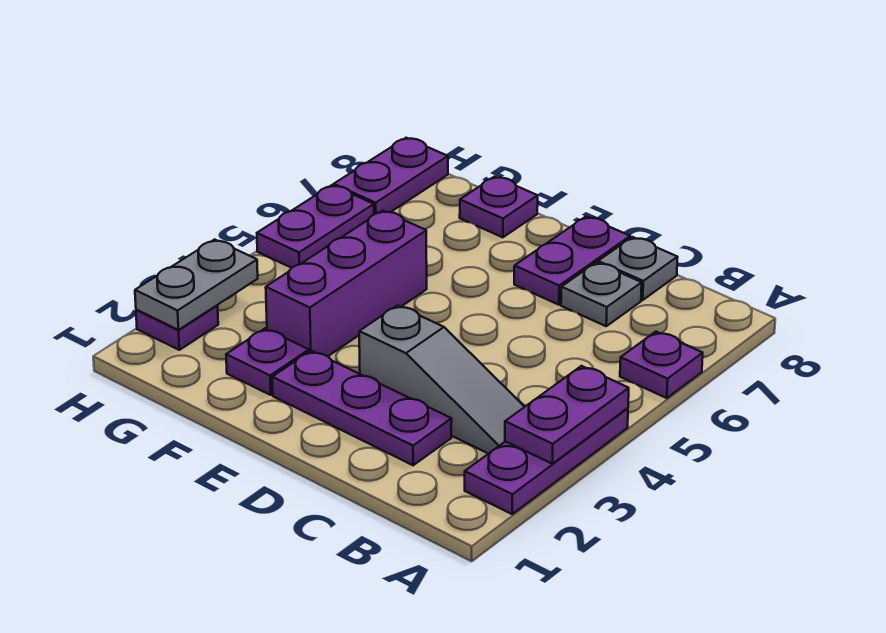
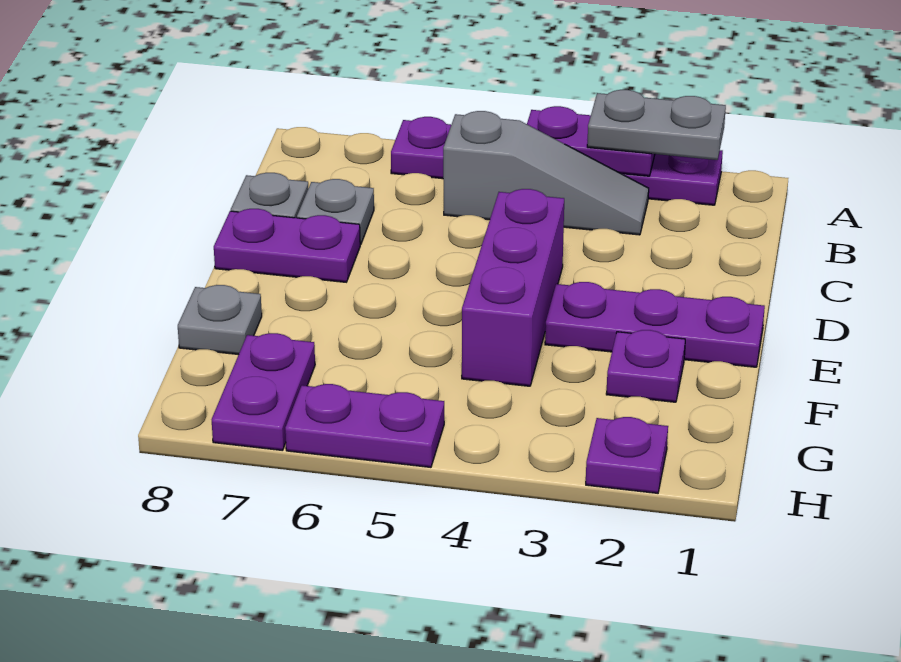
grey 1x3 slope [359,305,524,454] -> grey 1x3 slope turned to [443,111,649,235]
purple 1x3 plate [272,351,452,465] -> purple 1x3 plate turned to [545,282,765,367]
purple 1x3 brick [266,211,427,356] -> purple 1x3 brick turned to [462,189,564,386]
purple 1x1 plate [460,177,538,237] -> grey 1x1 plate [178,285,262,355]
grey 1x2 plate [135,239,258,330] -> grey 1x2 plate moved to [587,90,726,160]
purple 1x2 plate [334,138,448,214] -> purple 1x2 plate turned to [212,333,315,451]

